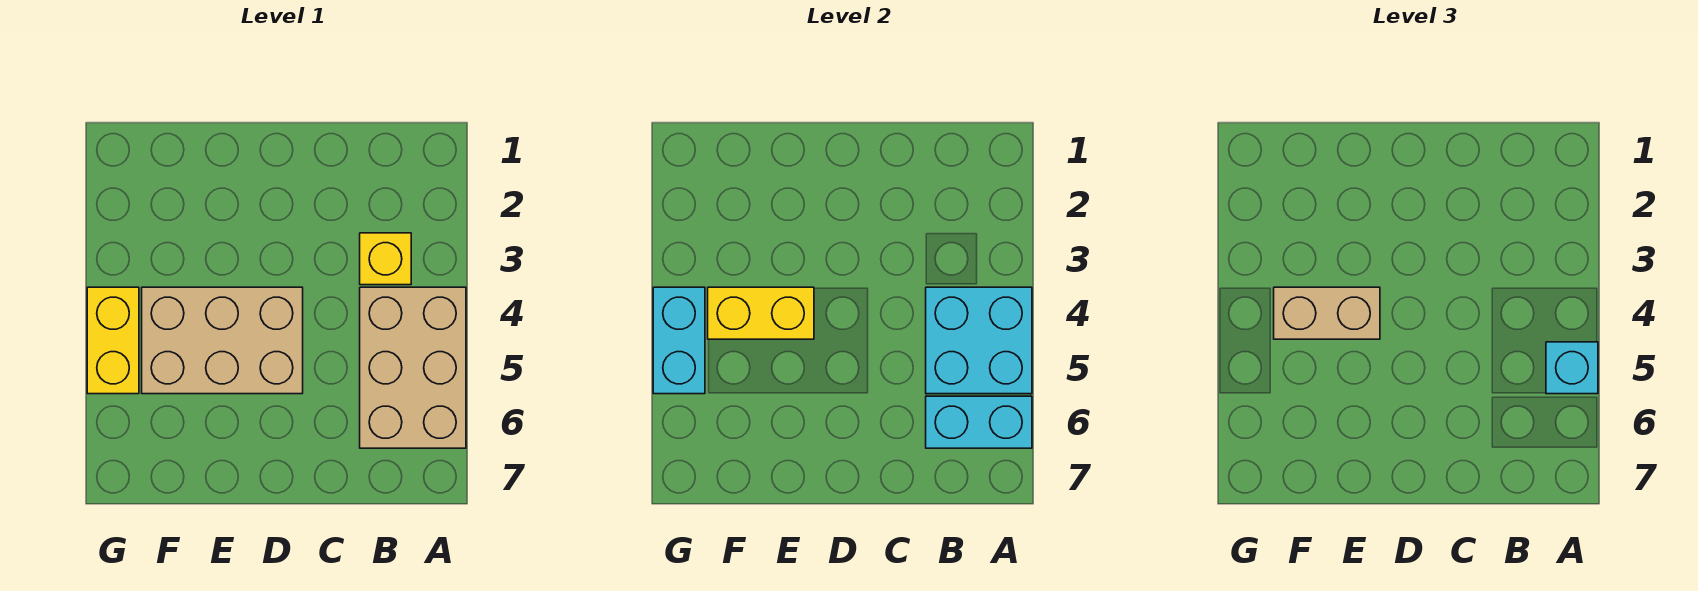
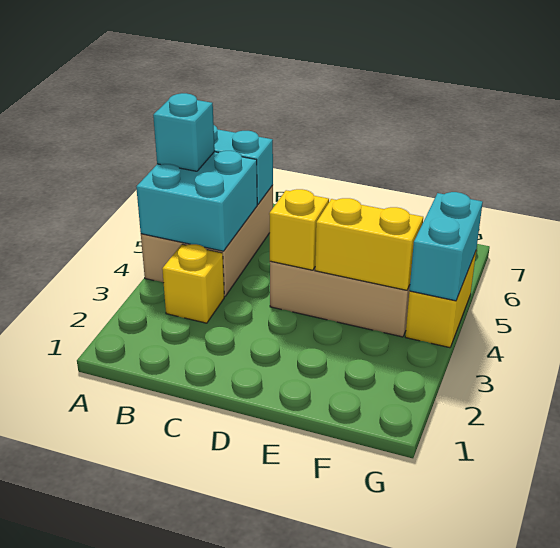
none -> yellow 1x1 brick [269,189,329,270]
tan 1x2 brick [1274,287,1380,339] -> none

